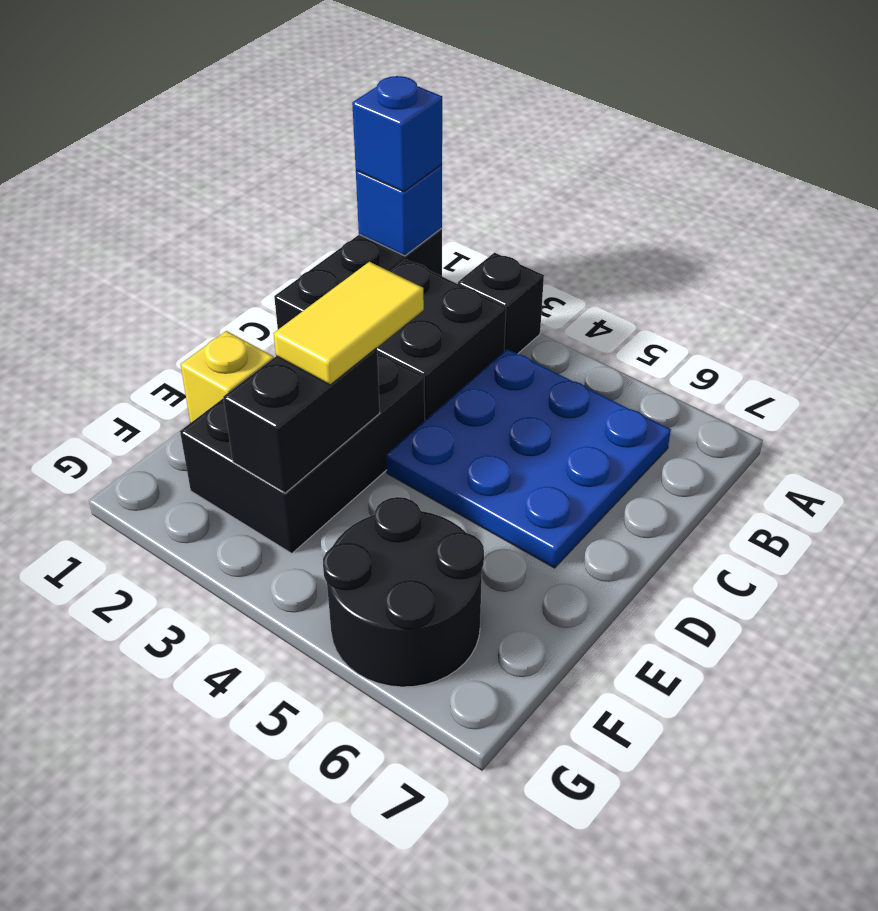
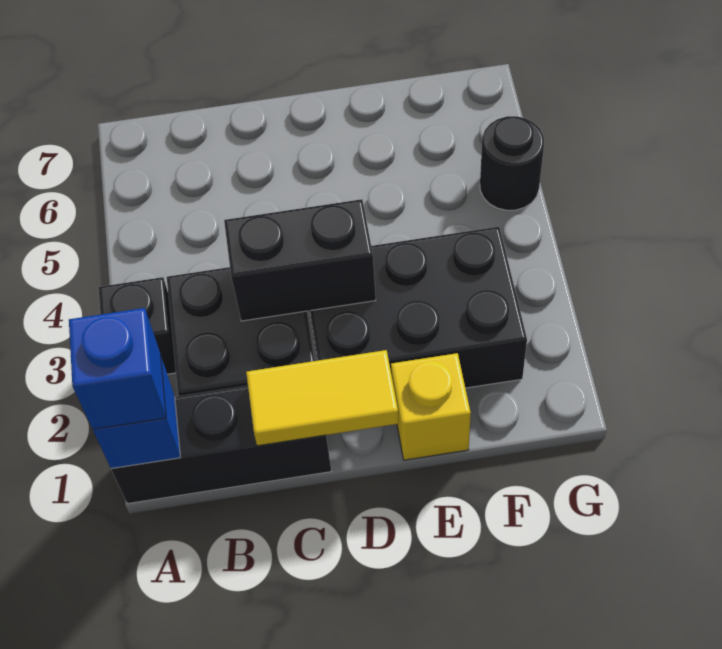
blue 3x3 plate [386,349,671,568] -> none
yellow 1x2 tile [274,262,424,385] -> yellow 1x2 tile moved to [246,350,399,446]
black 1x2 brick [223,348,380,493] -> black 1x2 brick moved to [224,199,376,321]
black 2x2 round brick [323,497,484,687] -> black 1x1 round brick [480,116,544,210]

